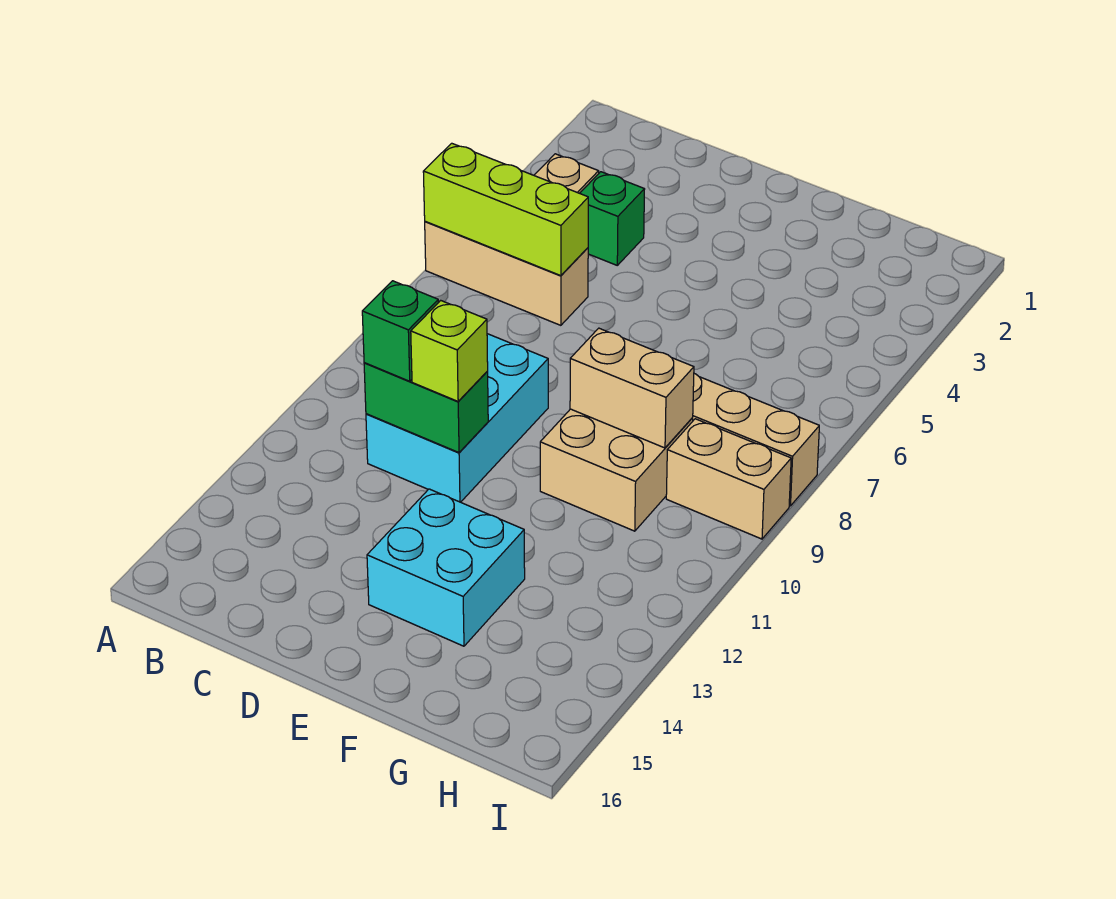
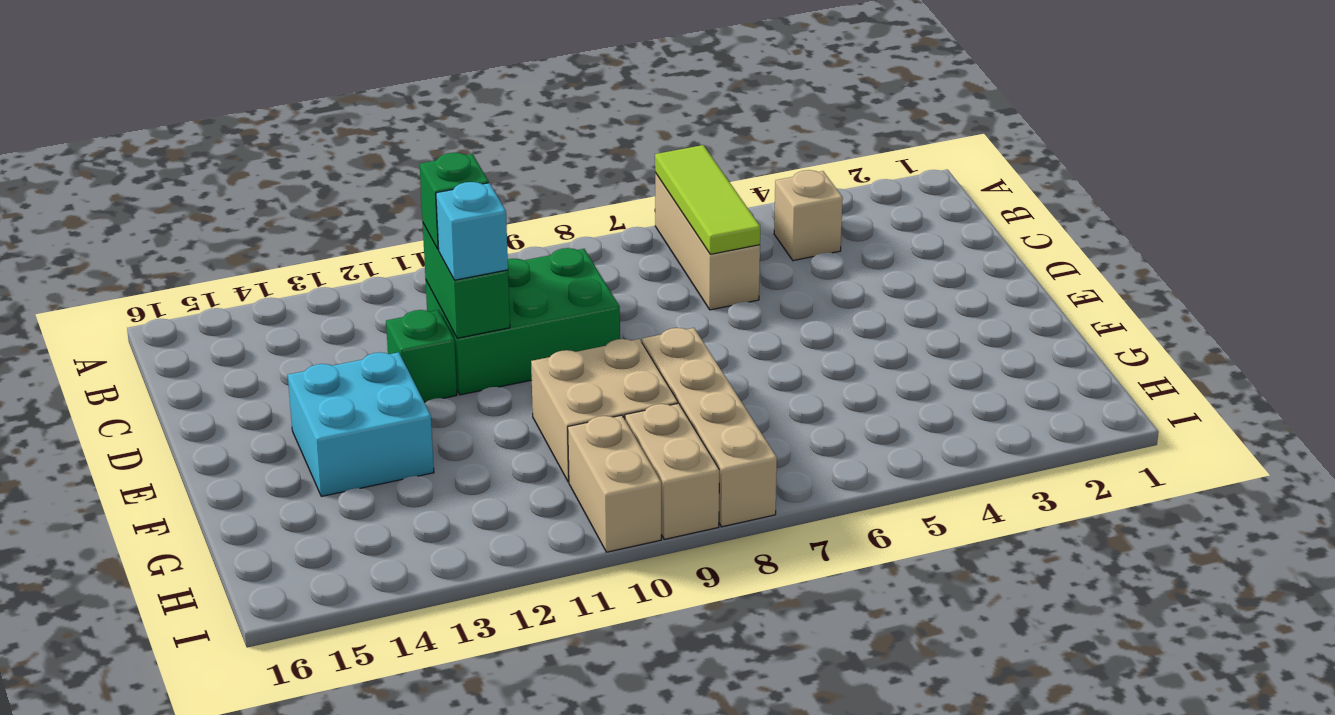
lime 1x3 brick [423,143,588,276] -> lime 1x3 tile [655,145,760,254]
green 1x1 brick [580,172,645,265] -> green 1x1 brick moved to [386,310,457,402]
cyan 2x3 brick [366,334,548,502] -> green 2x3 brick [426,248,620,395]
lime 1x1 brick [411,300,488,401] -> cyan 1x1 brick [436,182,508,280]
tan 1x2 brick [570,328,694,448] -> tan 1x2 brick moved to [568,415,661,552]

